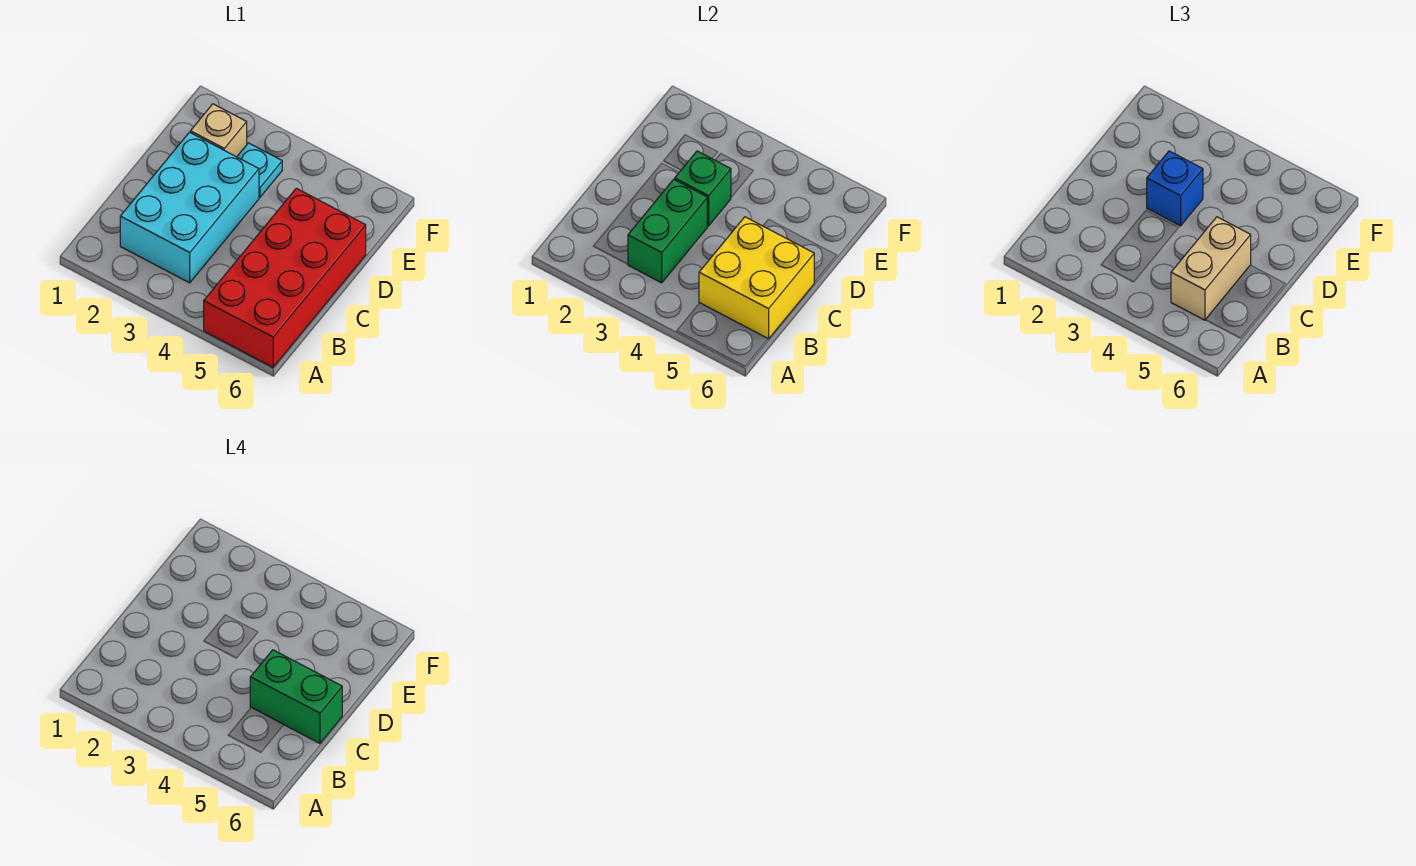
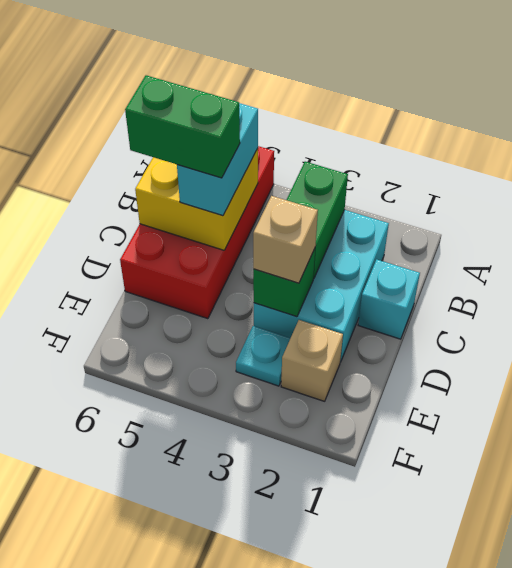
tan 1x2 brick [1171,217,1251,320] -> cyan 1x2 brick [177,103,258,216]
none -> cyan 1x1 brick [358,260,420,339]
blue 1x1 brick [1147,151,1203,226] -> tan 1x1 brick [253,196,318,283]

